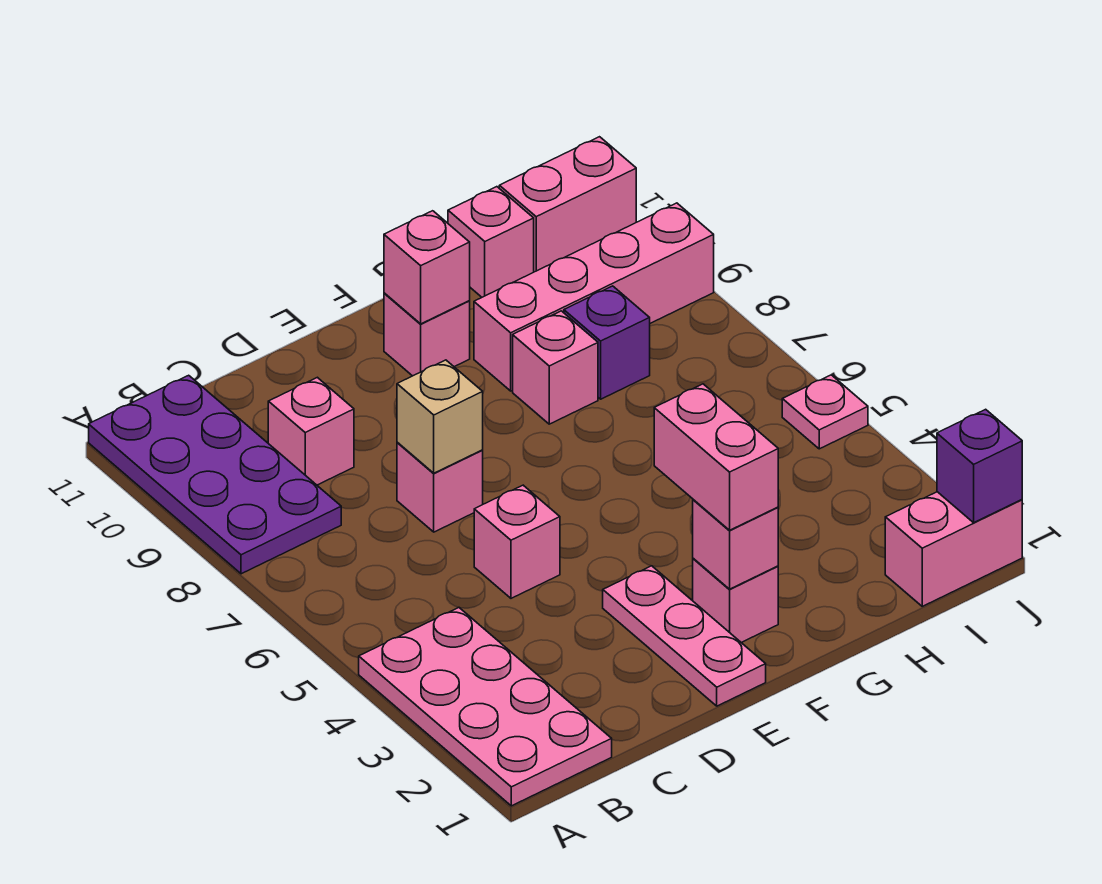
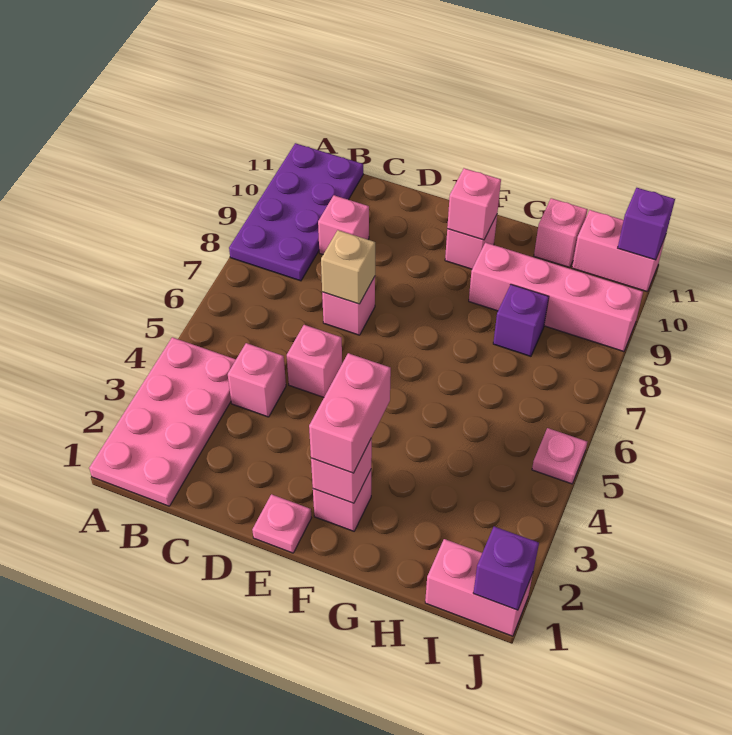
pink 1x3 plate [603,566,766,706] -> pink 1x1 plate [252,494,311,553]
pink 1x1 brick [513,311,598,424] -> pink 1x1 brick moved to [228,343,286,417]
none -> purple 1x1 brick [618,188,675,260]

